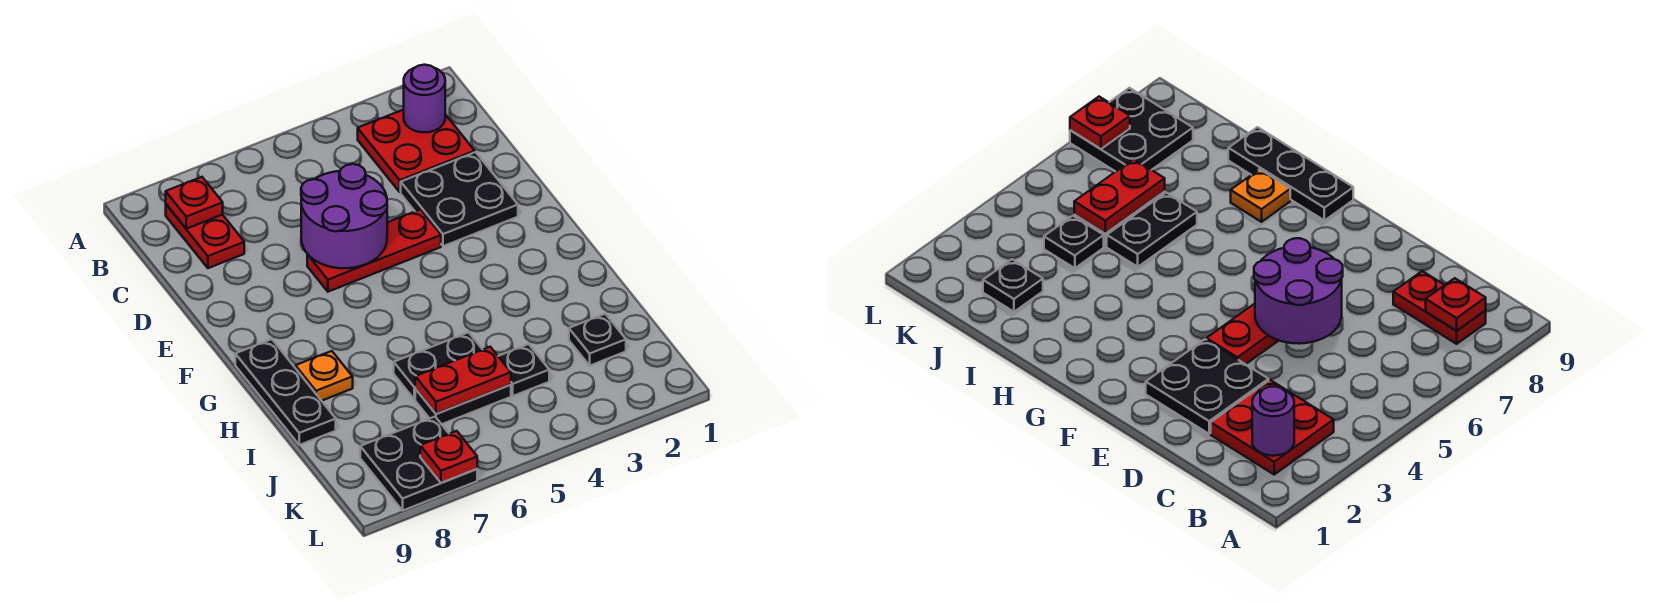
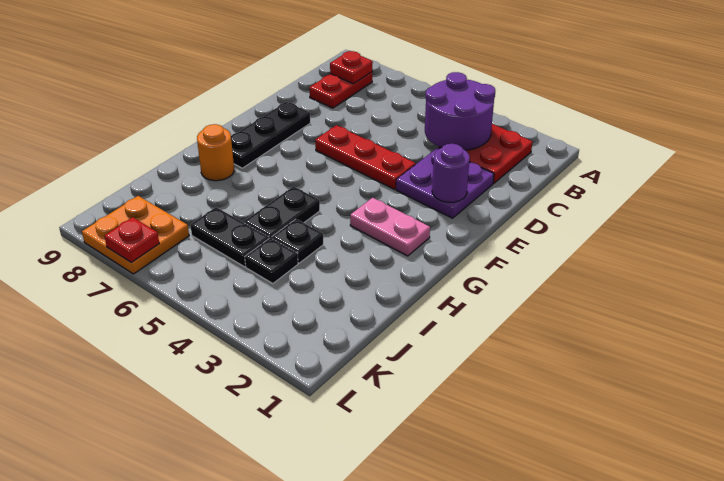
purple 1x1 round brick [404,65,445,132] -> purple 1x1 round brick moved to [432,144,470,202]
black 2x2 plate [401,152,518,246] -> purple 2x2 plate [396,148,494,218]
purple 2x2 round brick [301,164,387,268] -> purple 2x2 round brick moved to [425,72,495,150]
none -> pink 1x2 plate [350,198,430,256]
black 1x3 plate [235,339,336,445] -> black 1x3 plate moved to [231,102,310,168]
orange 1x1 plate [295,351,353,401] -> orange 1x1 round brick [197,124,234,181]
black 1x2 plate [394,332,483,399] -> black 1x2 plate turned to [244,186,320,238]
black 1x1 plate [569,314,626,366] -> black 1x1 plate moved to [272,219,323,263]
red 1x2 plate [415,347,511,414] -> none
black 2x2 plate [360,417,477,510] -> orange 2x2 plate [82,196,189,274]

